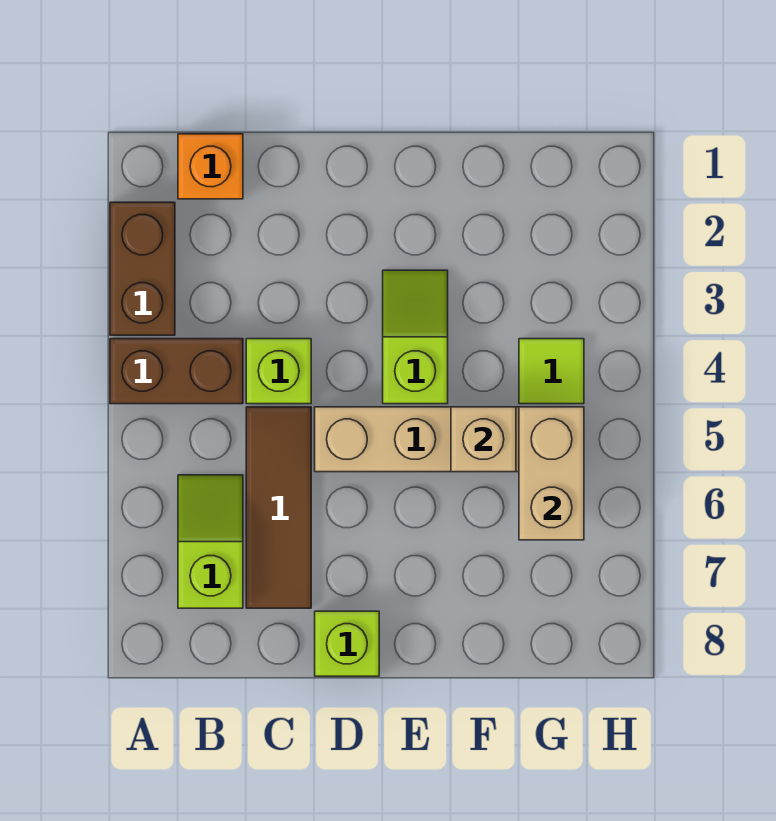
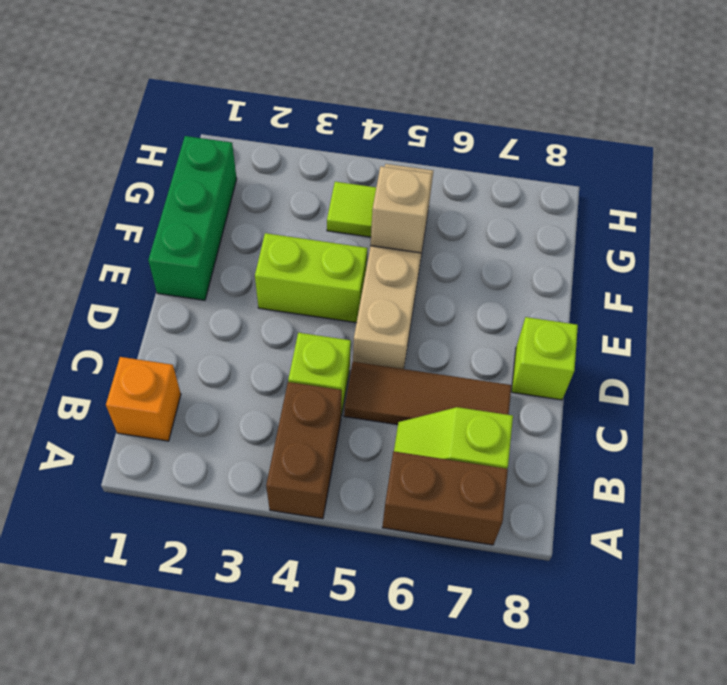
brown 1x2 brick [110,202,175,335] -> brown 1x2 brick moved to [382,451,508,545]
none -> green 1x3 brick [148,136,237,300]
lime 1x2 slope [383,270,448,404] -> lime 1x2 brick [255,233,367,323]
tan 1x2 brick [519,407,584,540] -> none

